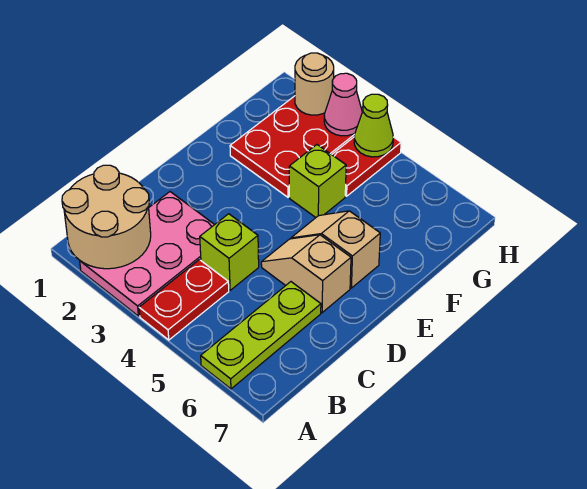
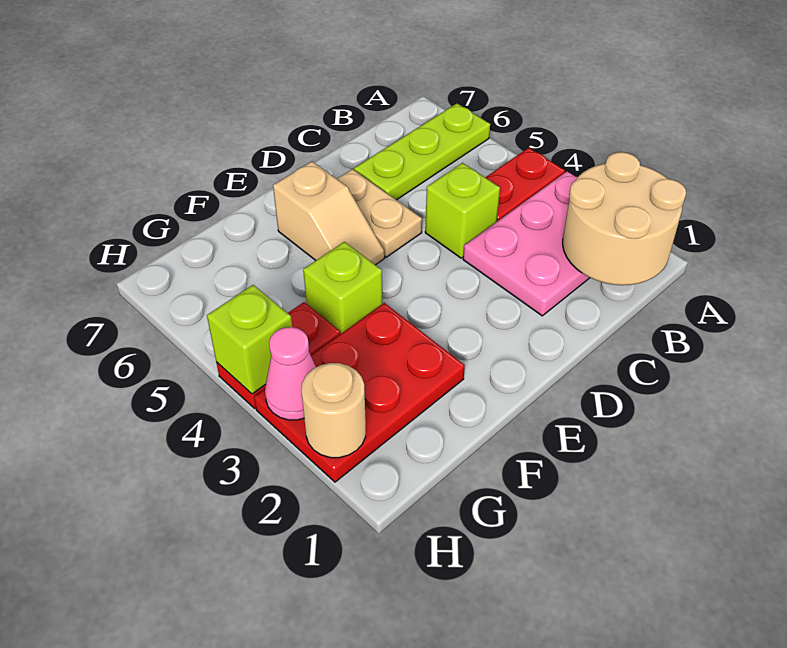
tan 1x2 slope [261,235,351,313] -> tan 1x2 plate [337,169,422,257]
lime 1x1 cone [354,94,393,157] -> lime 1x1 brick [207,285,292,394]

